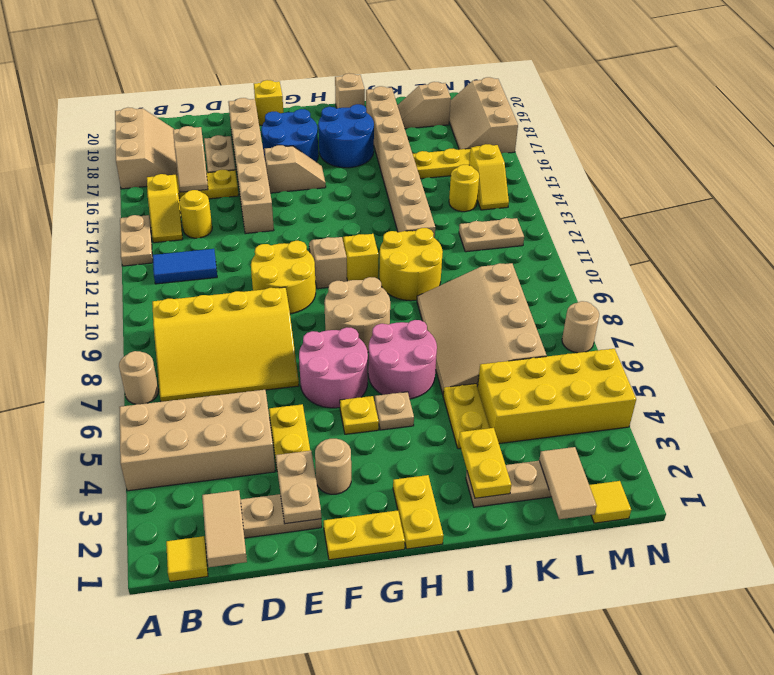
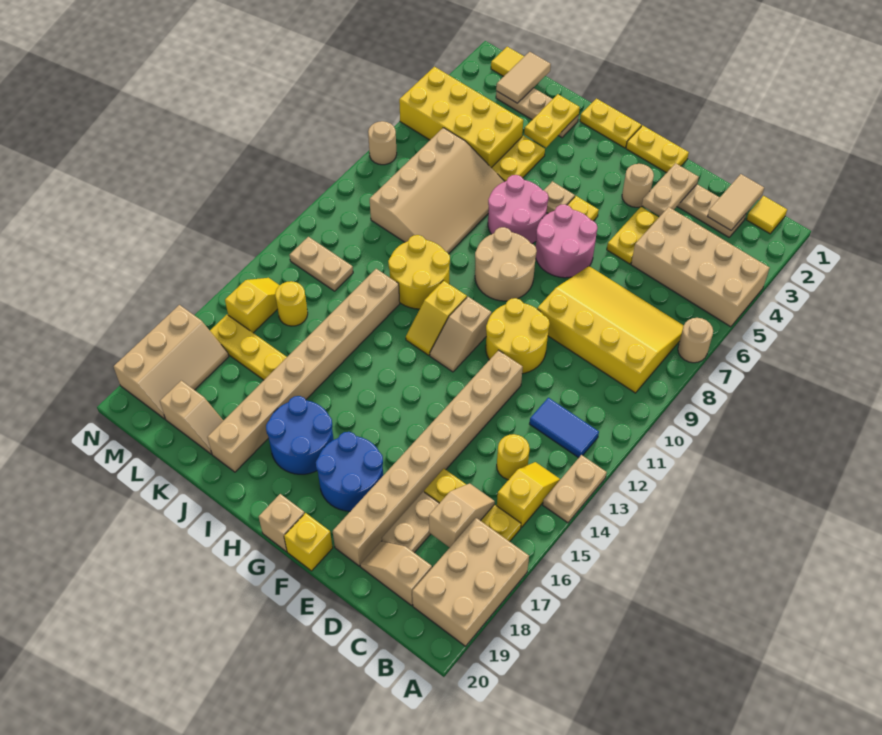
tan 2x3 slope [115,108,178,189] -> tan 2x3 brick [412,518,529,646]
tan 1x6 brick [228,98,274,234] -> tan 1x8 brick [333,350,523,566]
tan 1x2 slope [265,145,326,193] -> tan 1x2 slope moved to [360,541,432,605]
yellow 1x2 plate [393,475,443,549] -> yellow 1x2 plate turned to [580,99,641,148]
tan 1x1 brick [335,73,365,108] -> tan 1x1 brick moved to [259,494,305,551]

